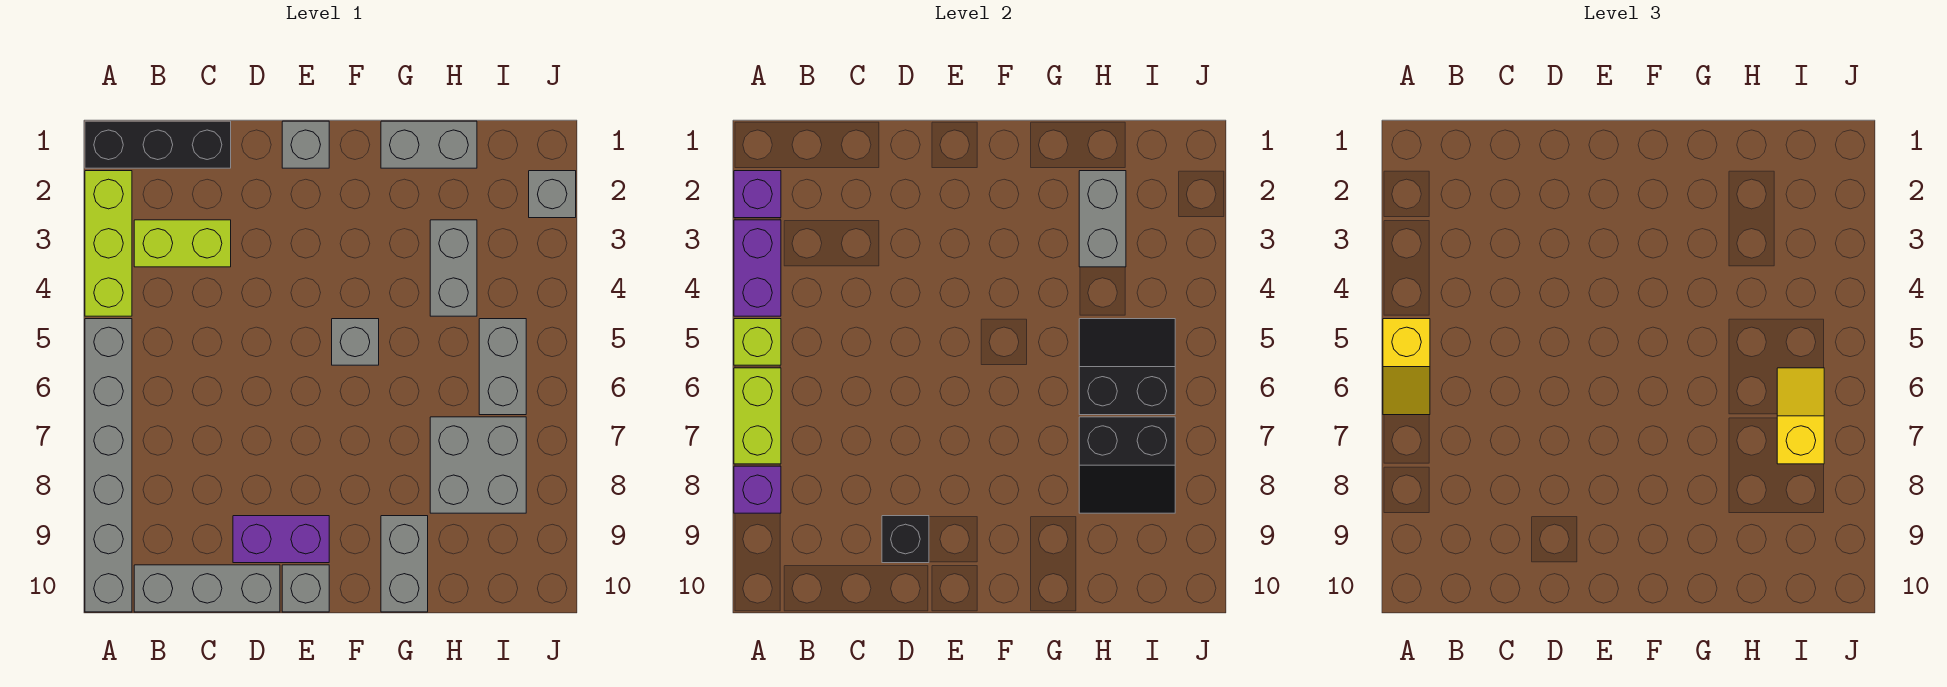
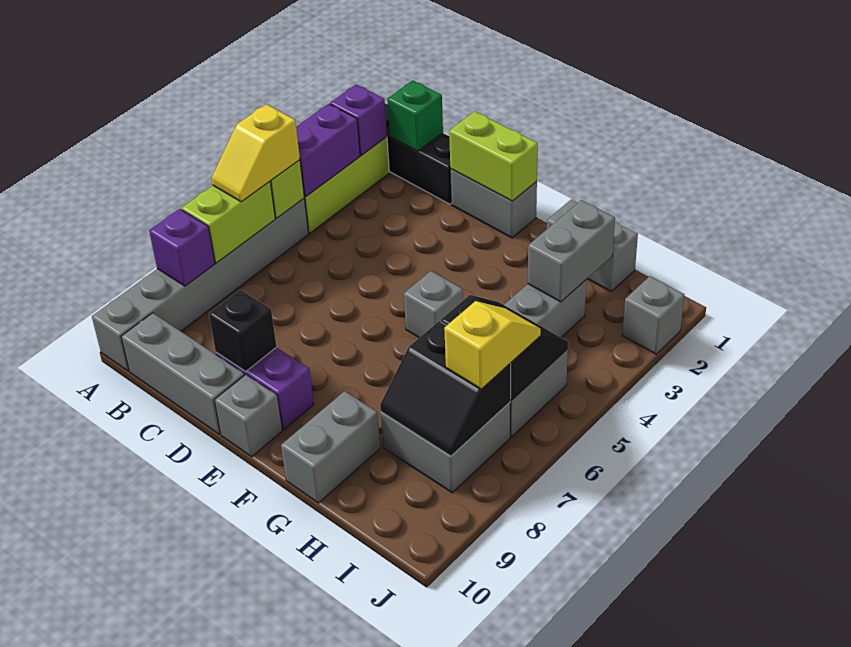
none -> green 1x1 brick [387,80,443,151]
lime 1x2 brick [134,220,231,267] -> lime 1x2 brick moved to [449,111,538,201]
grey 1x1 brick [282,121,329,168] -> grey 1x2 brick [450,169,537,238]

